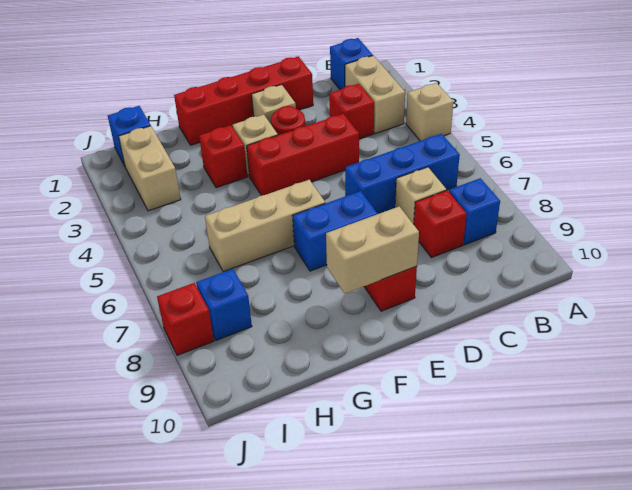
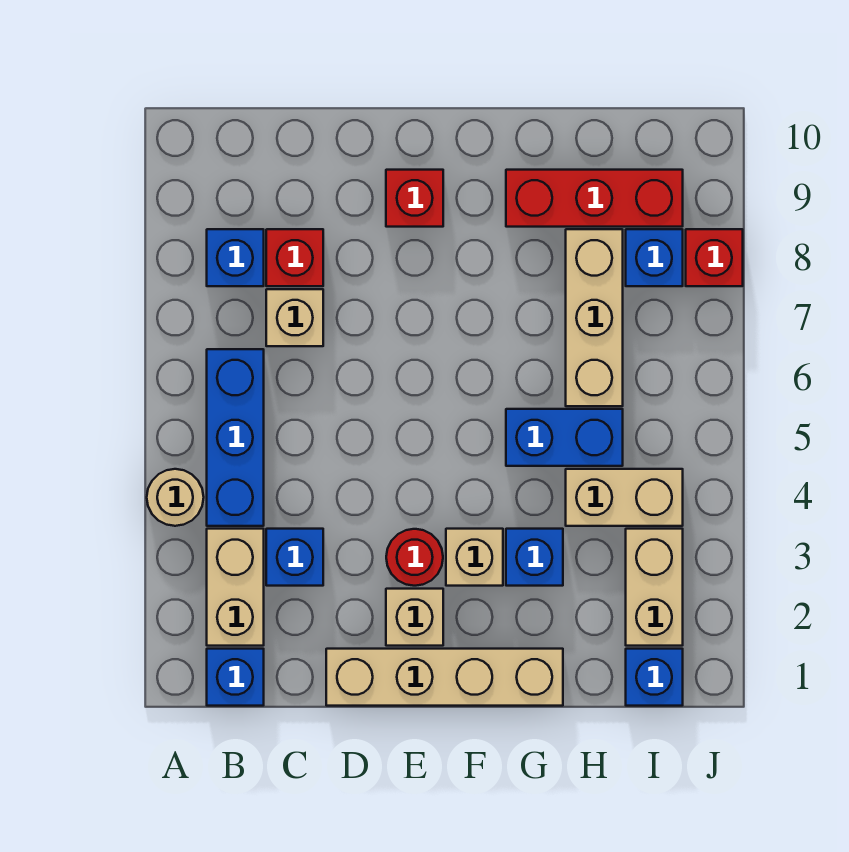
tan 1x1 brick [406,83,453,141] -> tan 1x1 round brick [147,469,204,526]
blue 1x3 brick [345,134,460,214] -> blue 1x3 brick turned to [207,349,264,526]
red 1x1 brick [329,84,374,139] -> blue 1x1 brick [266,529,323,586]
red 1x4 brick [174,56,313,145] -> tan 1x4 brick [326,649,563,706]
red 1x3 brick [247,114,359,196] -> red 1x3 brick moved to [506,170,683,227]
blue 1x2 brick [293,191,378,271] -> blue 1x2 brick moved to [506,409,623,466]
tan 1x2 brick [326,206,419,294] -> tan 1x2 brick moved to [566,469,683,526]
tan 1x3 brick [205,180,325,272] -> tan 1x3 brick turned to [566,229,623,406]
red 1x1 brick [199,125,247,188] -> blue 1x1 brick [506,529,563,586]

